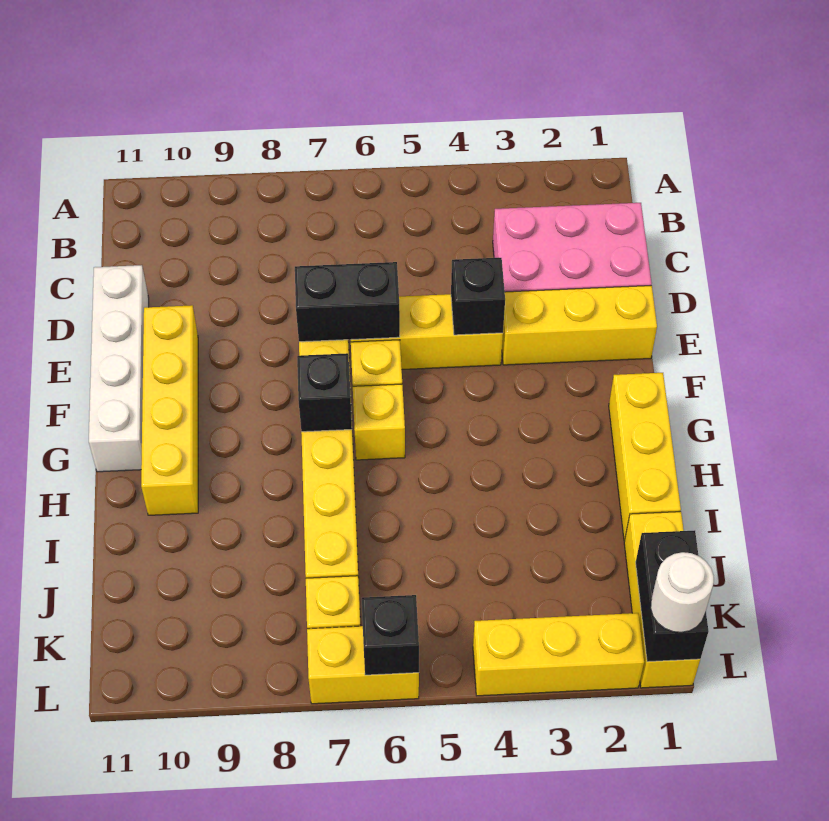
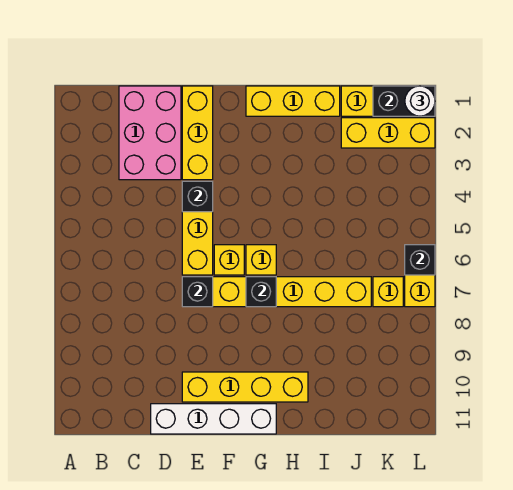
black 1x2 brick [295,262,400,342] -> black 1x1 brick [182,277,213,307]
yellow 1x3 brick [473,613,644,696] -> yellow 1x3 brick turned to [341,118,435,148]

